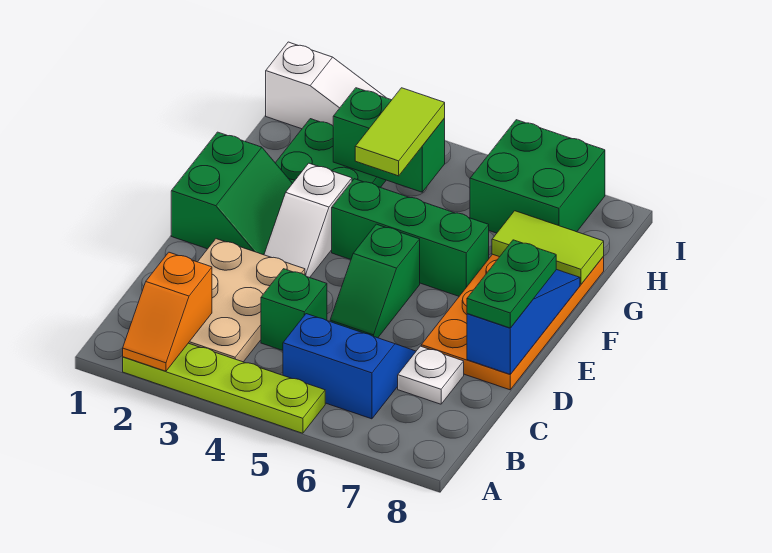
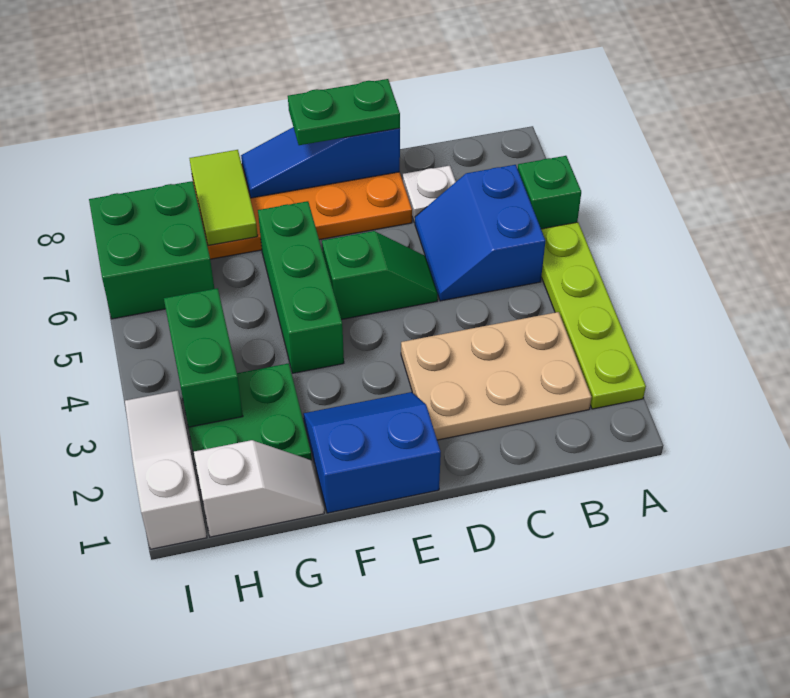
orange 1x2 slope [123,252,212,371] -> none
green 1x1 brick [261,269,327,350] -> green 1x1 brick moved to [518,156,581,229]
green 2x2 slope [171,132,293,255] -> blue 2x2 slope [303,392,441,513]
white 1x2 slope [264,163,352,278] -> white 1x2 slope moved to [194,440,324,537]
lime 1x2 tile [355,88,445,176] -> none

